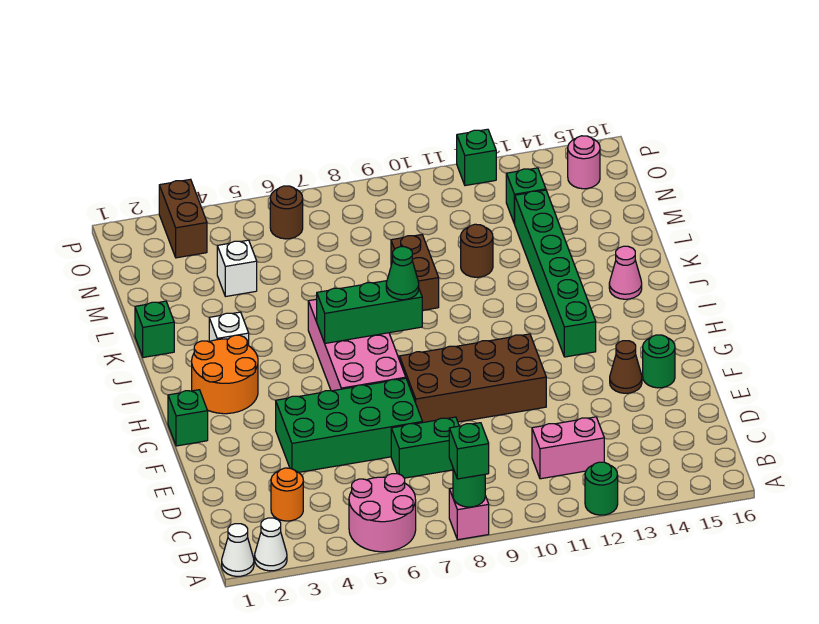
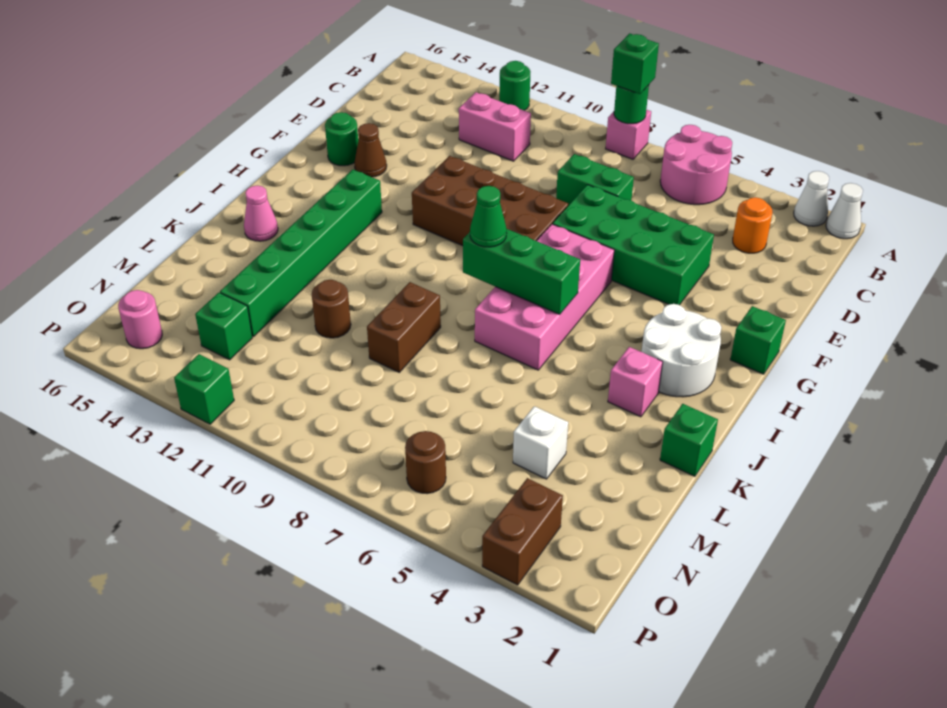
orange 2x2 round brick [192,335,258,414] -> white 2x2 round brick [641,304,721,397]
white 1x1 brick [209,312,249,346] -> pink 1x1 brick [608,347,663,417]

